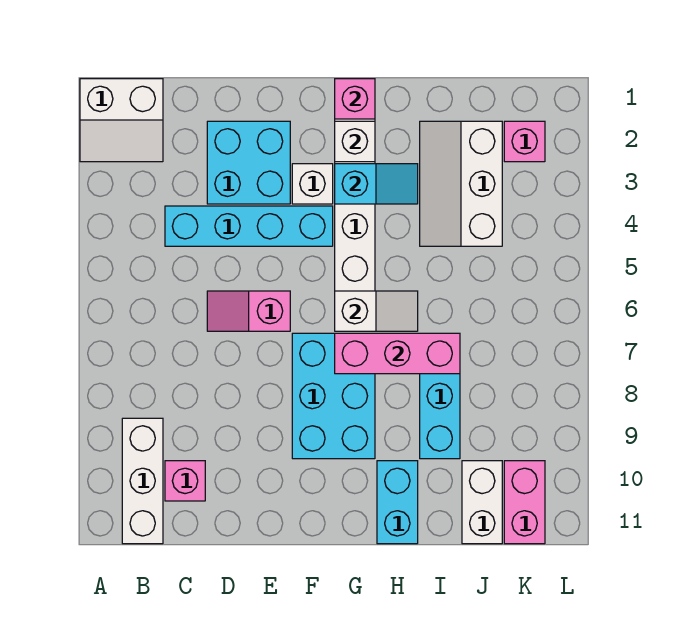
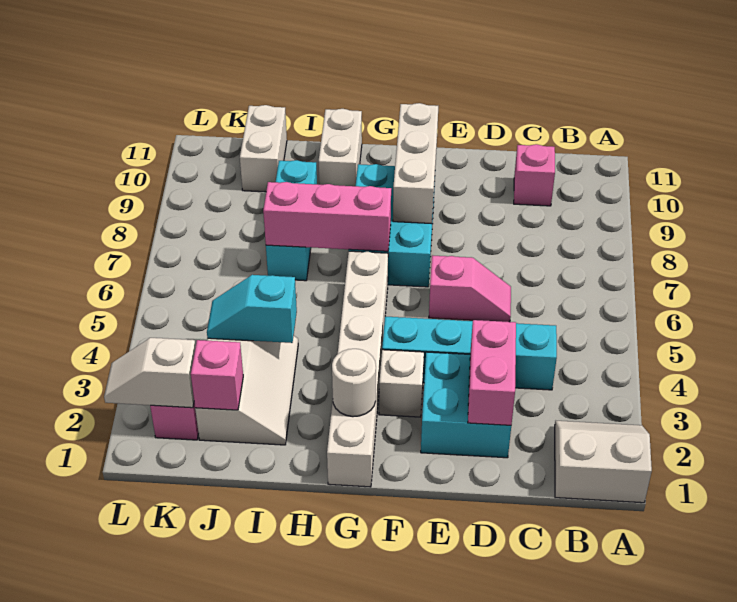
white 1x3 brick [122,418,163,544] -> white 1x3 brick moved to [393,103,438,224]
pink 1x1 brick [335,79,375,119] -> pink 1x1 brick moved to [191,340,243,410]
white 1x1 brick [335,121,375,162] -> white 1x1 round brick [332,349,376,417]
cyan 1x2 slope [335,164,418,204] -> cyan 1x2 slope moved to [207,275,297,343]
white 1x2 slope [335,291,418,331] -> white 1x2 slope moved to [104,338,196,408]
cyan 1x2 brick [377,461,418,544] -> white 1x2 brick [318,109,362,186]
pink 1x2 brick [504,461,545,544] -> pink 1x2 brick moved to [468,320,516,425]

